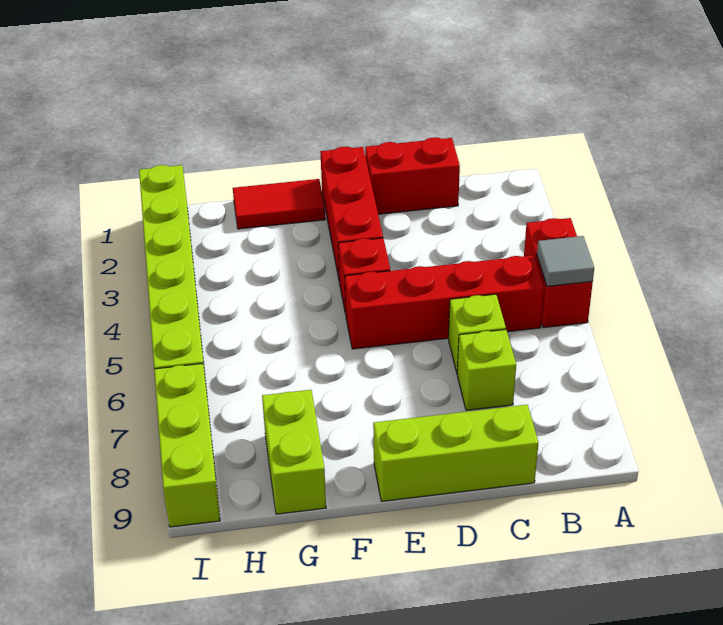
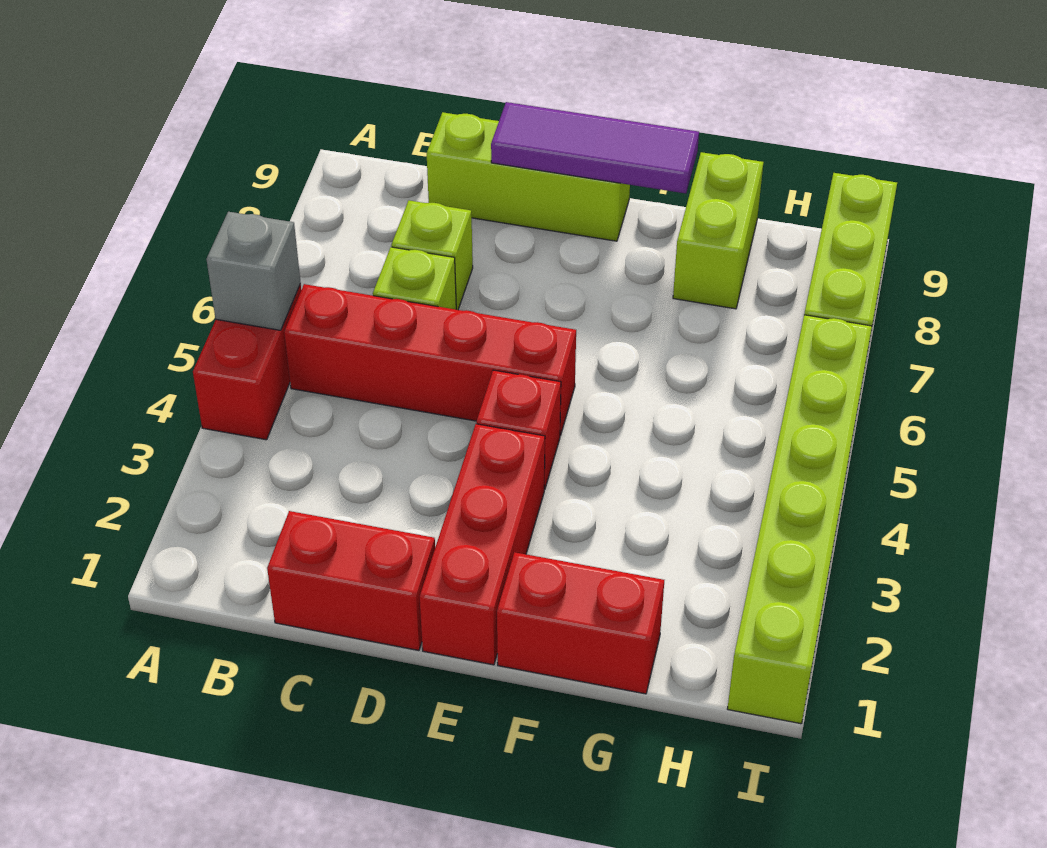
grey 1x1 tile [537,236,594,286] -> grey 1x1 brick [206,212,301,330]
none -> purple 1x3 tile [491,102,699,193]
red 1x2 tile [233,179,325,229] -> red 1x2 brick [497,552,664,694]

